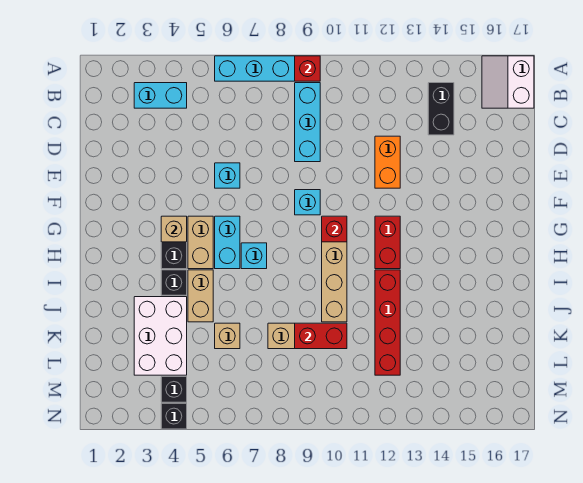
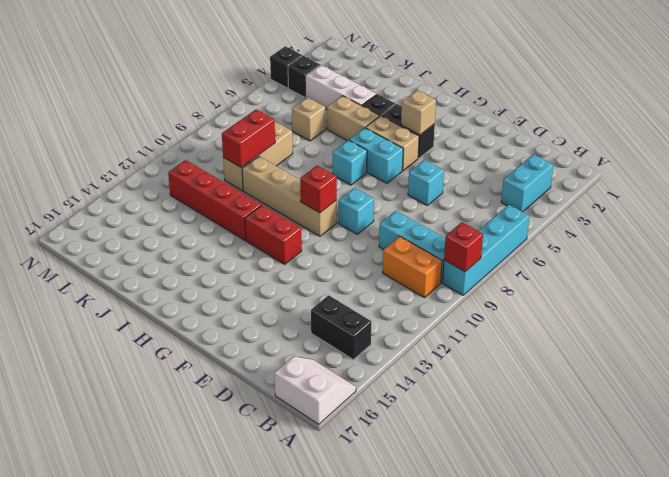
orange 1x2 brick [375,136,400,188] -> orange 1x2 brick moved to [383,237,442,298]
white 2x3 brick [134,297,187,375] -> white 1x3 brick [306,65,376,109]

